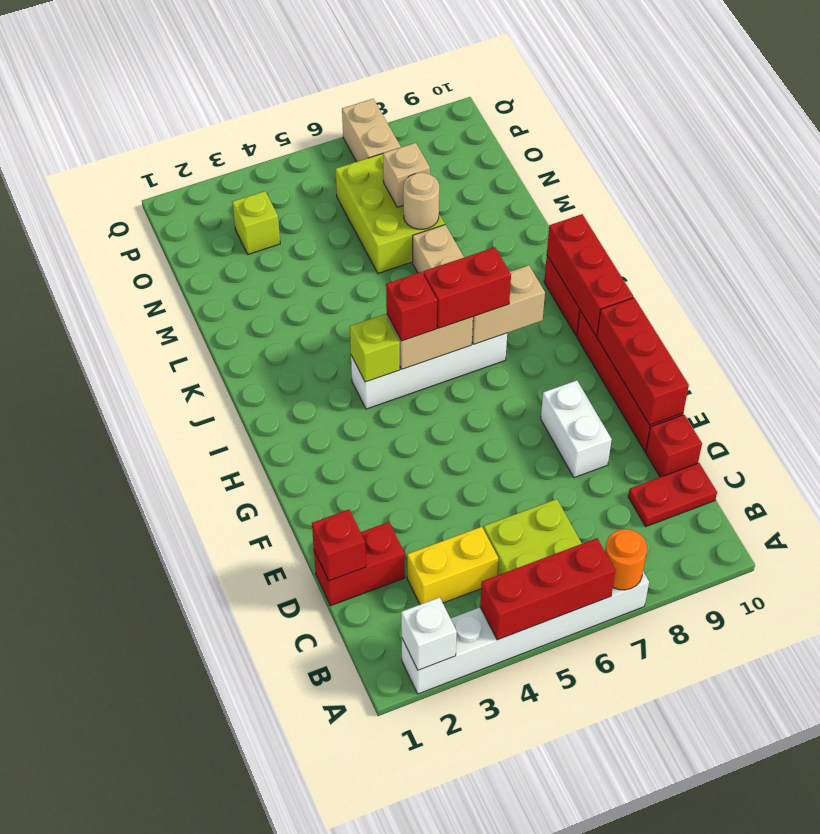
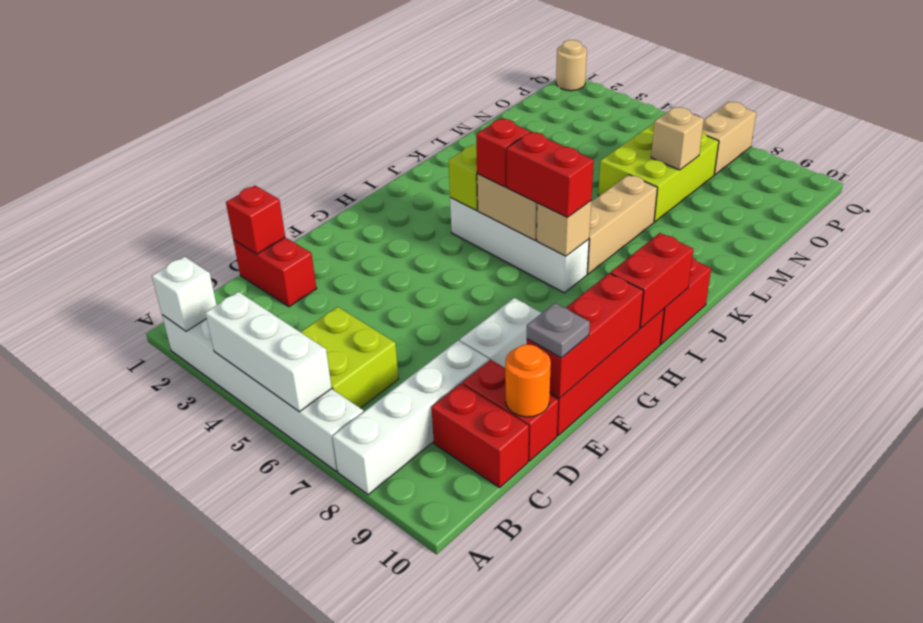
red 1x3 brick [480,538,615,640] -> white 1x3 brick [205,292,332,412]
orange 1x1 round brick [605,529,647,590] -> orange 1x1 round brick moved to [505,345,551,417]
none -> white 1x4 brick [333,340,489,495]
yellow 1x2 brick [407,527,498,604] -> none
red 1x2 plate [628,463,717,527] -> red 1x2 brick [432,384,529,488]
red 1x1 brick [646,415,702,477] -> red 1x2 brick [462,360,558,461]
none -> grey 1x1 plate [527,303,590,358]
red 1x3 brick [547,214,633,336] -> red 1x2 brick [610,233,693,328]
tan 1x2 brick [472,265,545,344] -> tan 1x1 brick [536,201,591,256]
tan 1x1 round brick [403,173,439,229] -> tan 1x1 round brick moved to [556,40,587,91]
lime 1x1 brick [232,191,280,254] -> none

